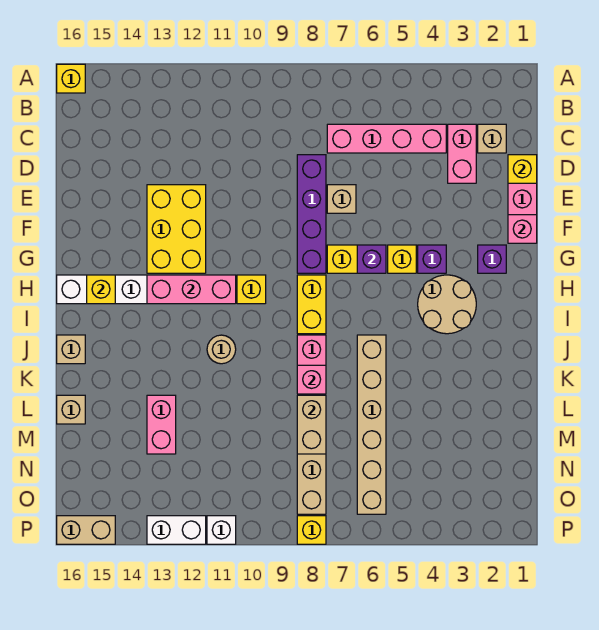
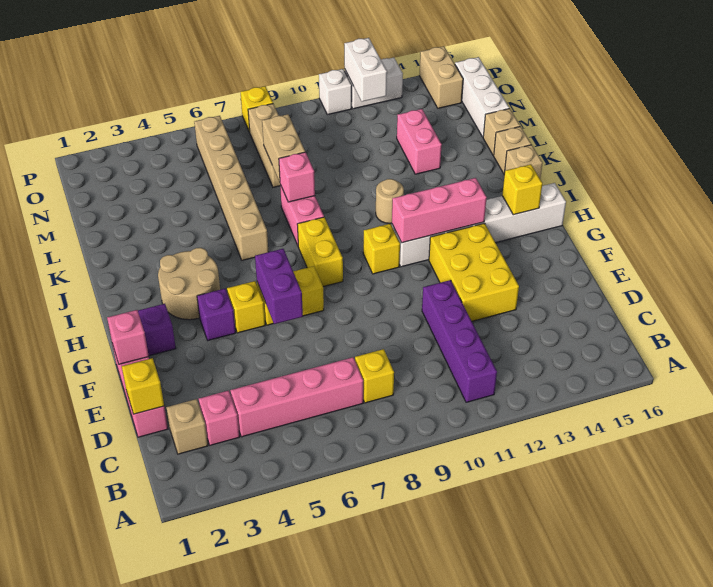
yellow 1x1 brick [57,64,85,93] -> yellow 1x1 brick moved to [355,349,394,403]
pink 1x2 brick [448,124,476,183] -> pink 1x1 brick [199,390,240,445]
purple 1x4 brick [297,155,326,273] -> purple 1x4 brick moved to [422,280,497,402]
tan 1x1 brick [327,185,356,213] -> tan 1x1 brick moved to [494,127,531,173]
purple 1x1 brick [357,245,386,273] -> purple 1x2 brick [255,249,303,324]
none -> white 1x3 brick [455,57,509,137]
none -> white 1x2 brick [344,38,387,102]
tan 1x2 brick [57,516,115,544] -> tan 1x2 brick turned to [419,46,463,108]

